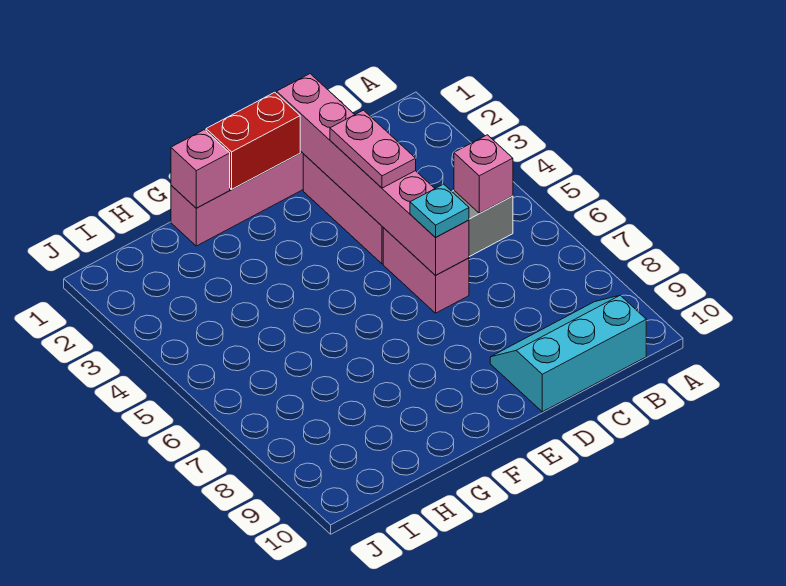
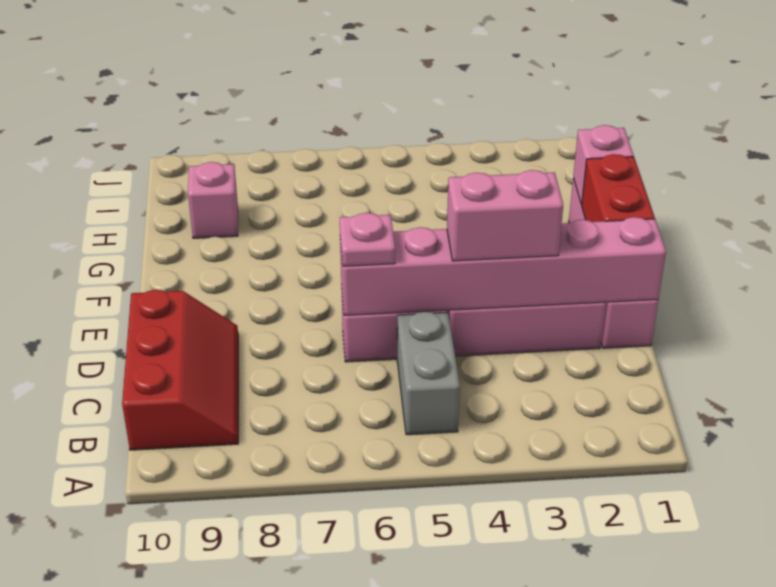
pink 1x1 brick [454,135,513,213] -> pink 1x1 brick moved to [188,162,238,238]
cyan 2x3 slope [490,295,646,412] -> red 2x3 slope [122,290,238,450]
pink 1x2 plate [330,110,416,188] -> pink 1x2 brick [447,170,563,261]
cyan 1x1 plate [410,184,469,238] -> pink 1x1 plate [340,213,395,266]

